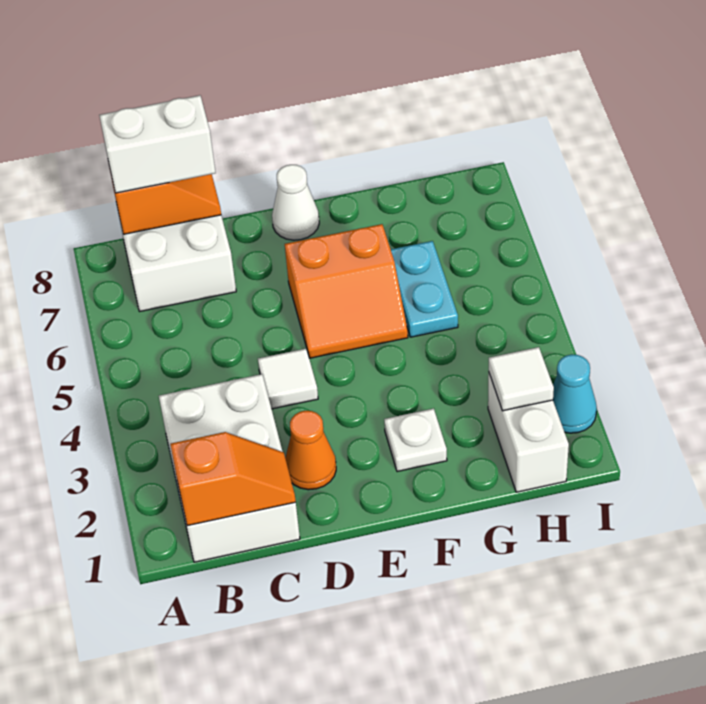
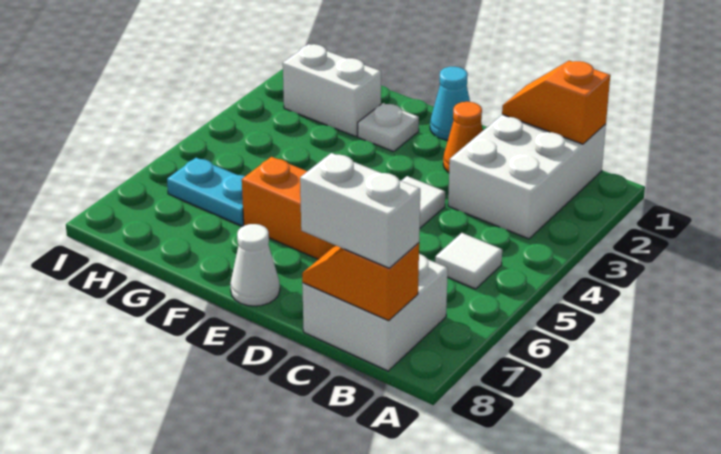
cyan 1x2 plate [391,241,458,337] -> cyan 1x2 plate turned to [167,158,245,226]
white 1x2 brick [488,374,569,492] -> white 1x2 brick turned to [283,44,381,137]
white 1x1 tile [489,347,554,411] -> white 1x1 tile moved to [435,233,502,289]
cyan 1x1 cone [553,355,597,433] -> cyan 1x1 cone moved to [430,67,470,140]

